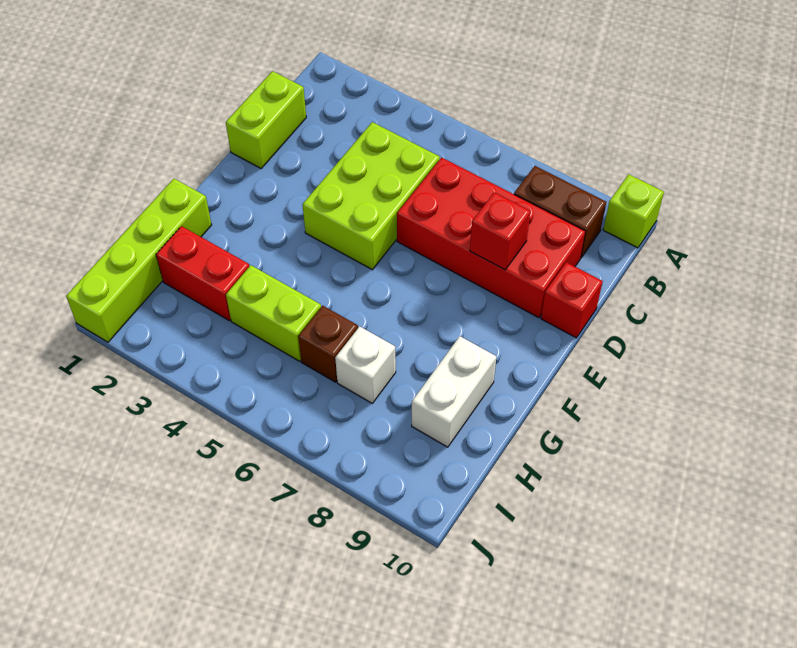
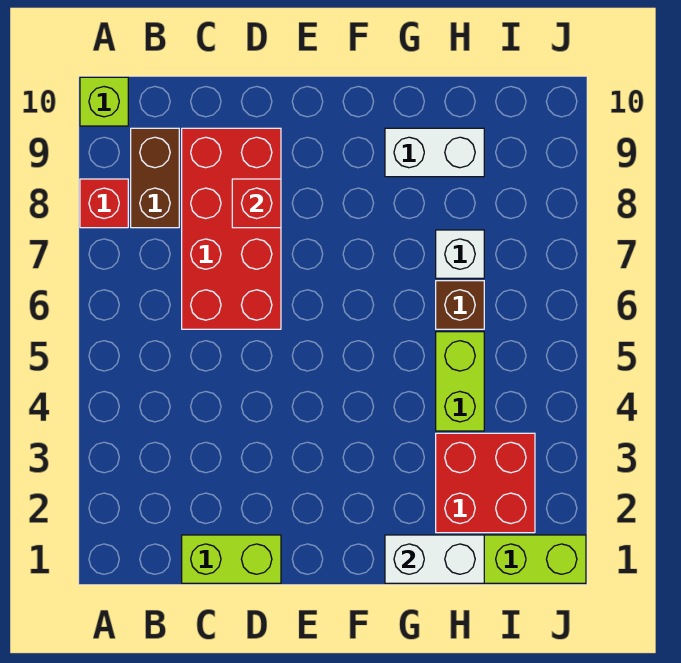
lime 2x3 brick [302,122,440,270] -> none
red 1x1 brick [541,262,603,338] -> red 1x1 brick moved to [80,179,128,228]
none -> white 1x2 brick [385,535,484,583]
red 1x2 brick [156,226,249,321] -> red 2x2 brick [436,433,535,533]

